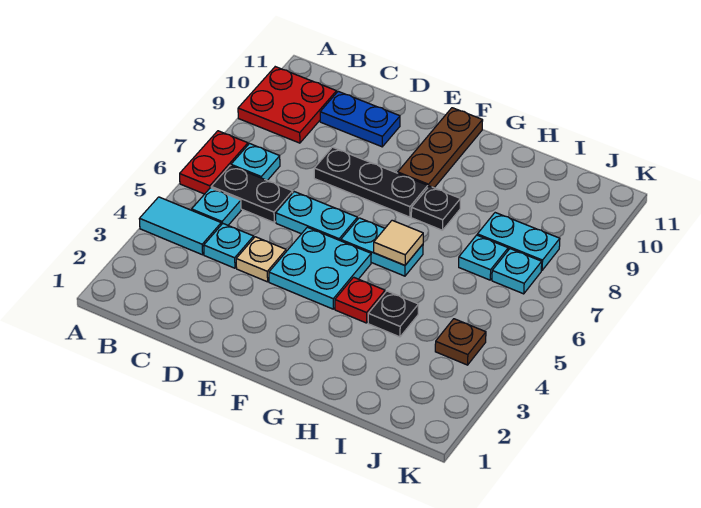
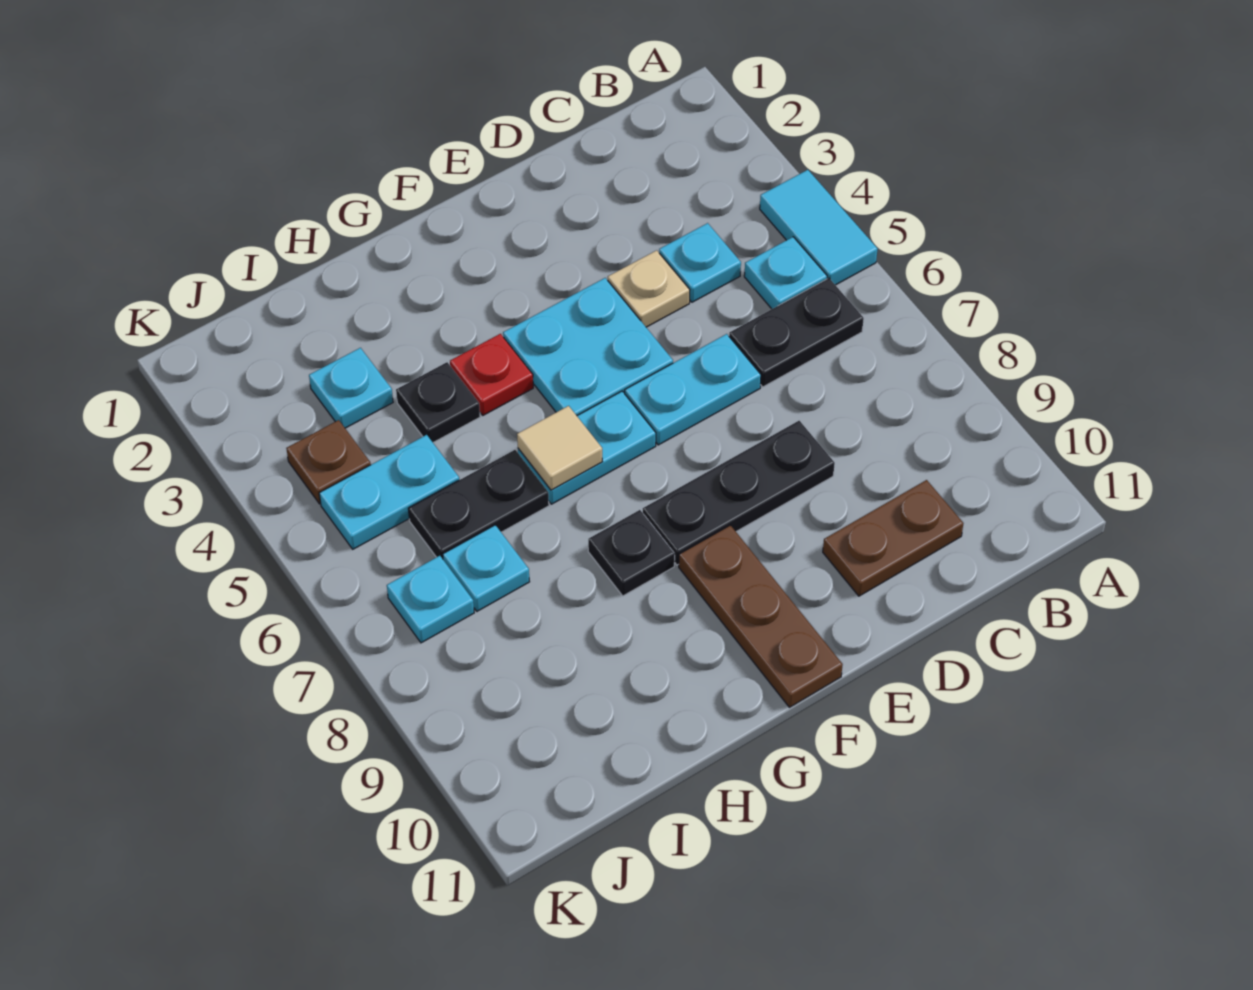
cyan 1x2 tile [139,197,221,255] -> cyan 1x2 tile turned to [760,170,877,285]
red 1x2 plate [180,131,248,194] -> none
red 2x2 plate [238,67,337,143] -> none
cyan 1x1 plate [231,144,280,180] -> cyan 1x1 plate moved to [309,348,393,428]
blue 1x2 plate [320,91,400,147] -> brown 1x2 plate [823,480,964,596]
none -> black 1x2 plate [408,450,549,559]
cyan 1x2 plate [477,213,560,270] -> cyan 1x2 plate moved to [319,435,459,549]

